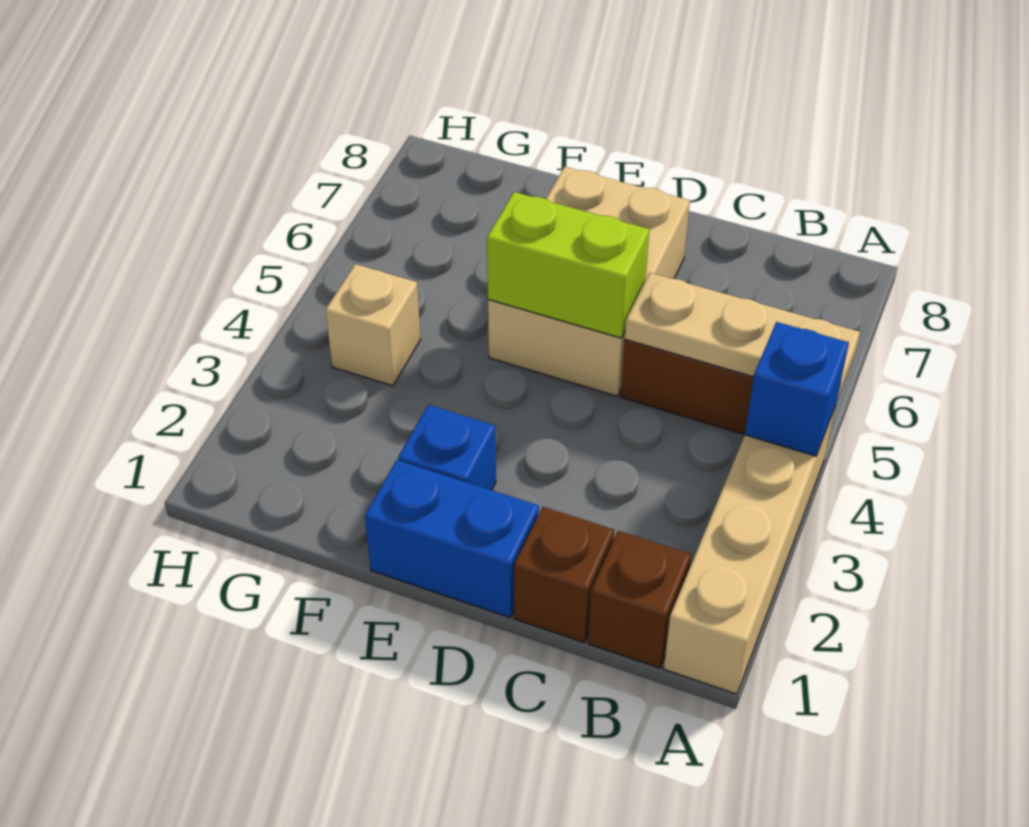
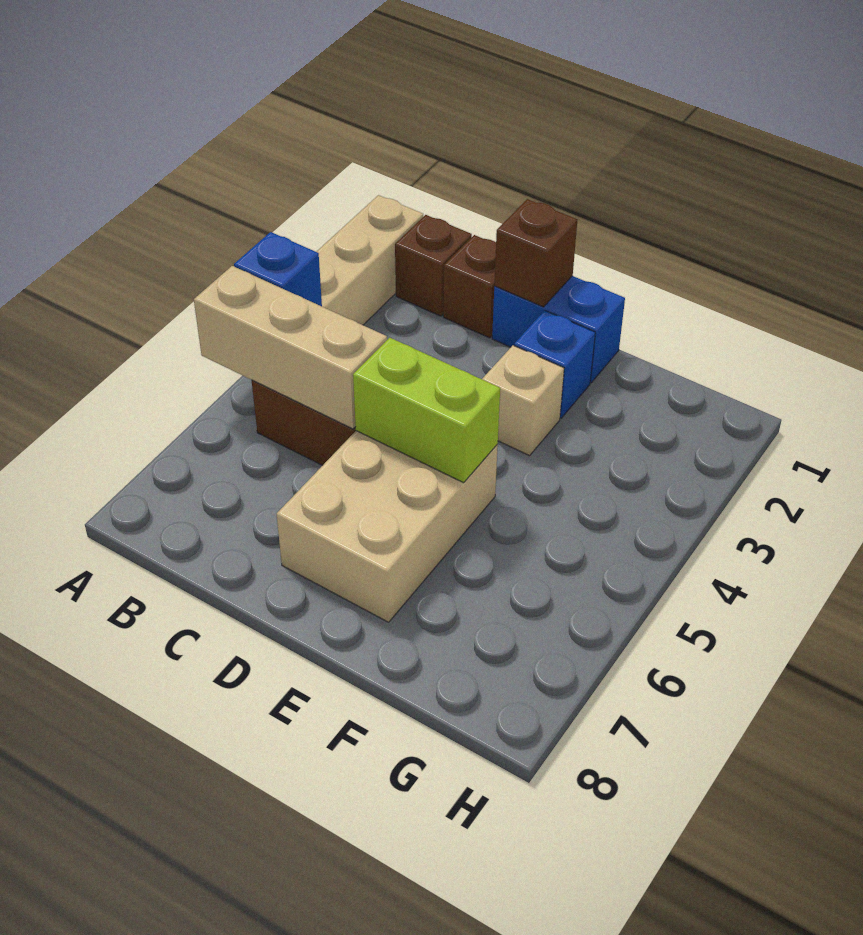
tan 1x3 plate [625,273,860,400] -> tan 1x3 brick [194,266,387,429]
none -> brown 1x1 brick [494,199,577,307]
tan 1x1 brick [326,264,420,386] -> tan 1x1 brick moved to [482,345,564,456]

